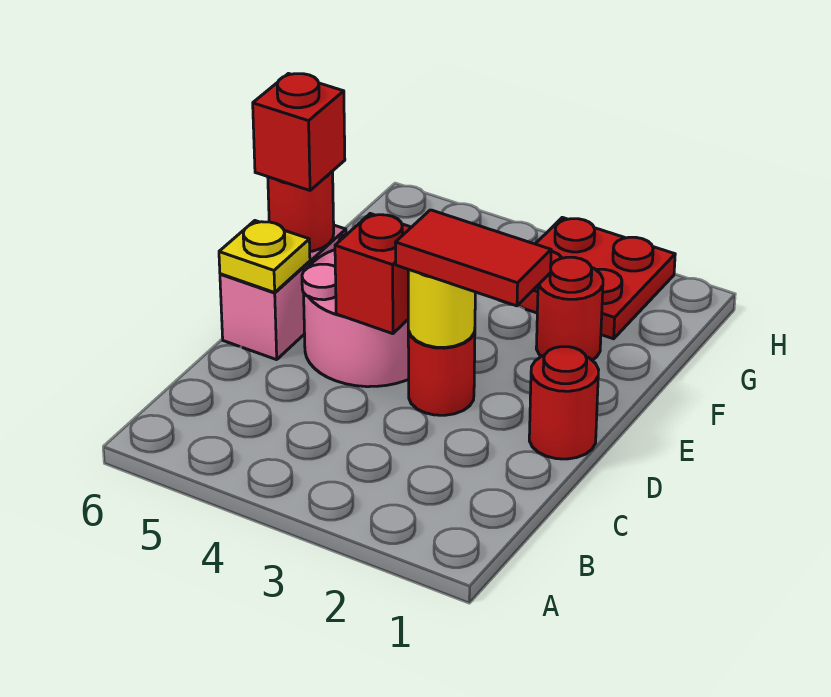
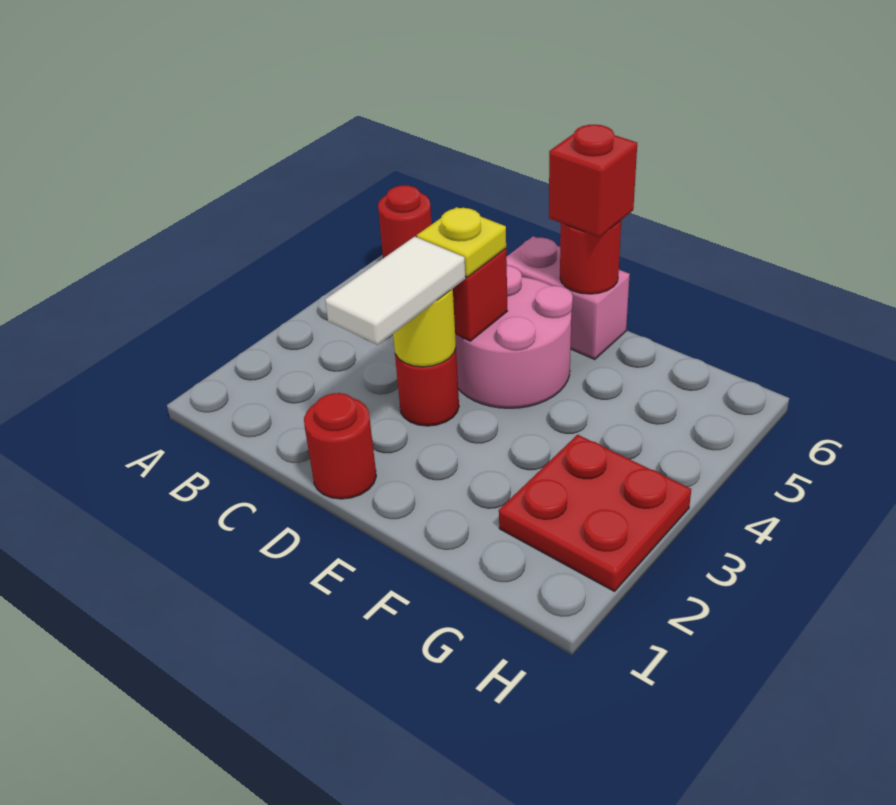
red 1x2 tile [395,210,551,306] -> white 1x2 tile [325,236,465,345]
yellow 1x1 plate [219,221,310,292] -> yellow 1x1 plate moved to [417,207,506,277]
red 1x1 round brick [536,257,603,360] -> red 1x1 round brick moved to [378,185,432,258]

